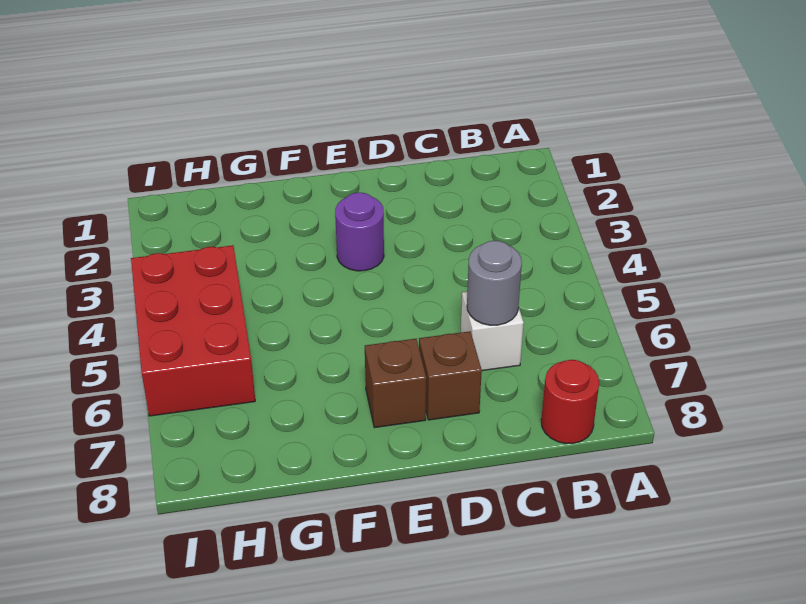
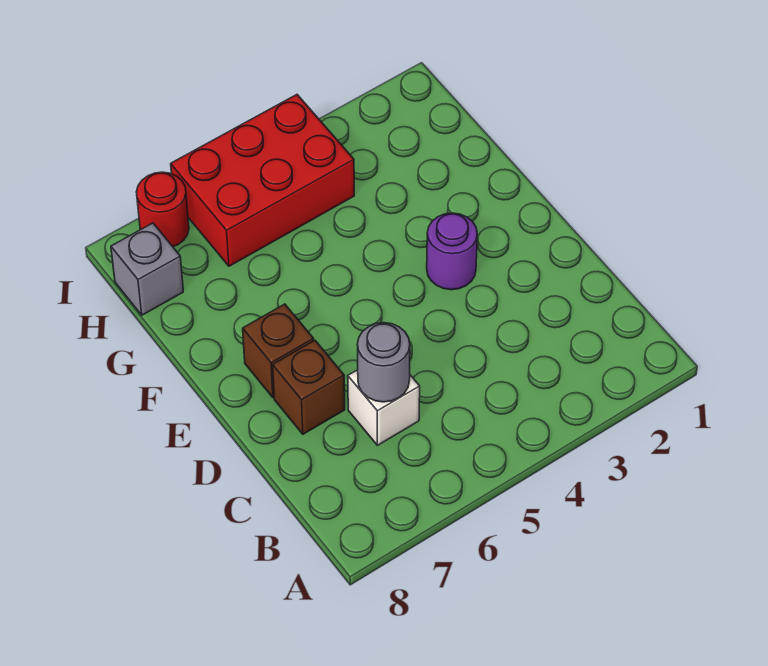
red 1x1 round brick [541,360,599,444] -> red 1x1 round brick moved to [136,172,189,247]
none -> grey 1x1 brick [111,223,183,315]

